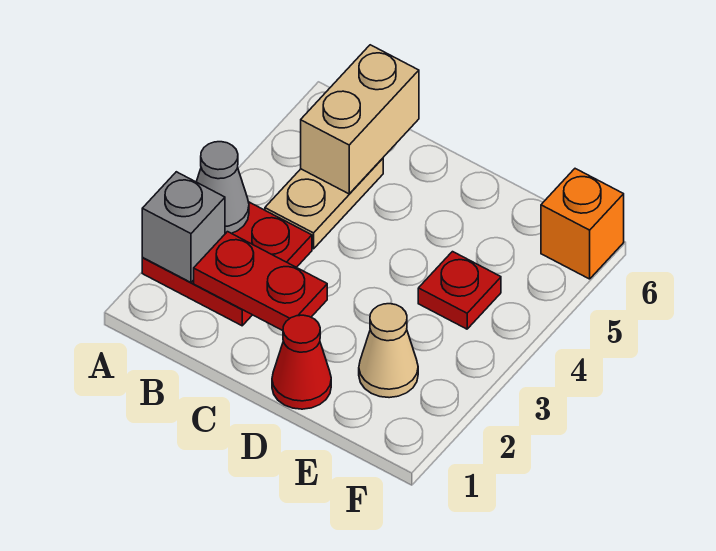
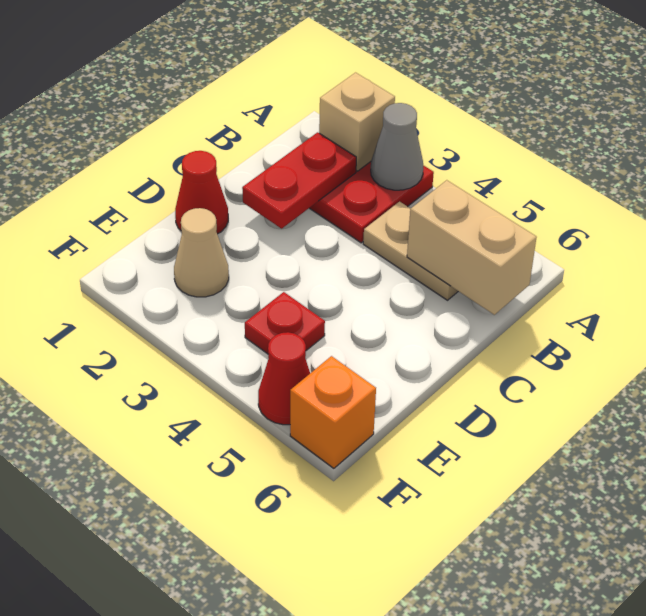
grey 1x1 brick [142,172,225,282] -> tan 1x1 brick [319,73,395,171]
none -> red 1x1 cone [258,332,310,425]

